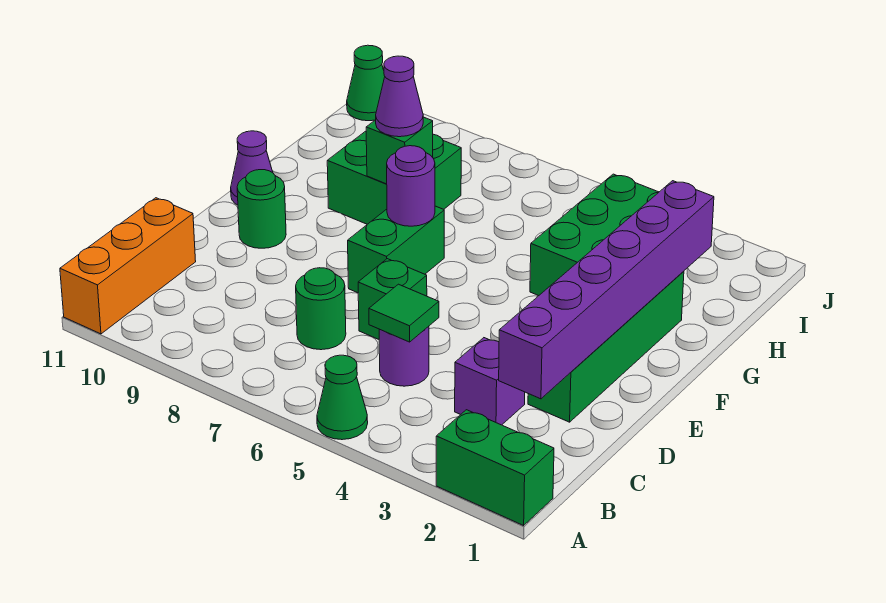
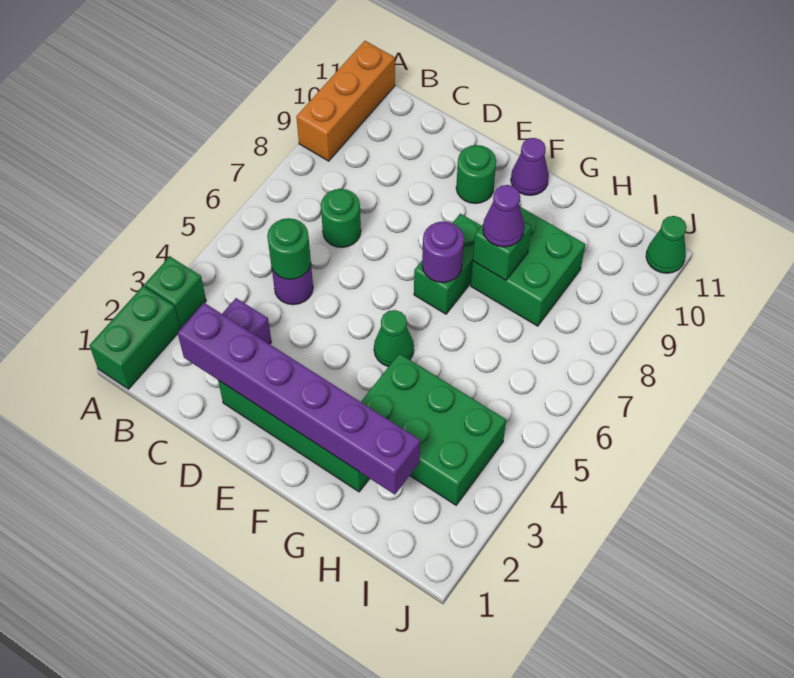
green 1x1 cone [317,355,368,440] -> green 1x1 cone moved to [374,310,414,367]
orange 1x3 brick [60,198,196,334] -> orange 1x3 brick turned to [296,41,395,161]
green 1x1 tile [369,284,439,342] -> green 1x1 round brick [267,218,311,279]
green 1x1 brick [358,259,427,339] -> green 1x1 brick moved to [145,257,206,328]
green 1x2 brick [348,206,444,293] -> green 1x2 brick turned to [414,214,481,314]

